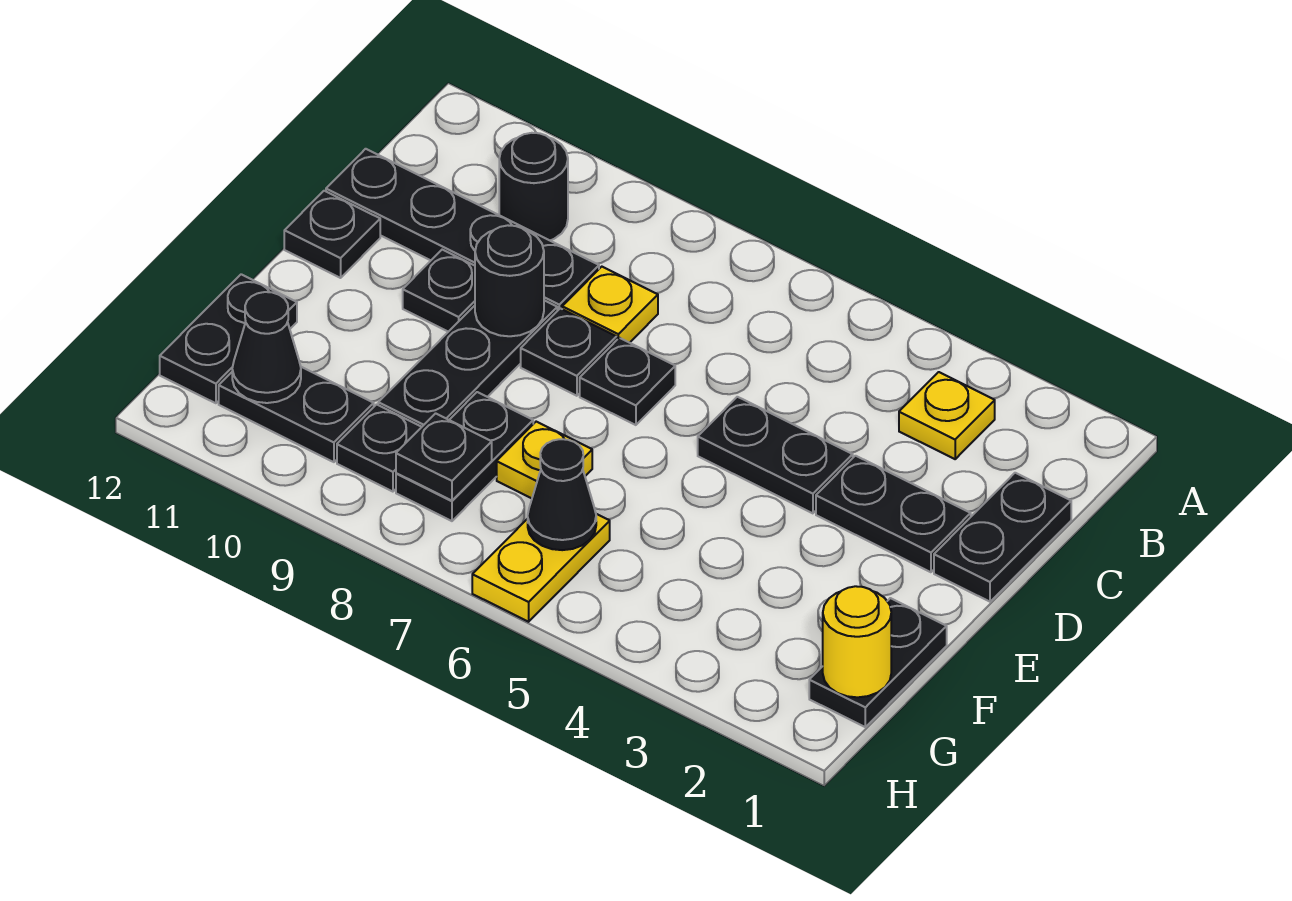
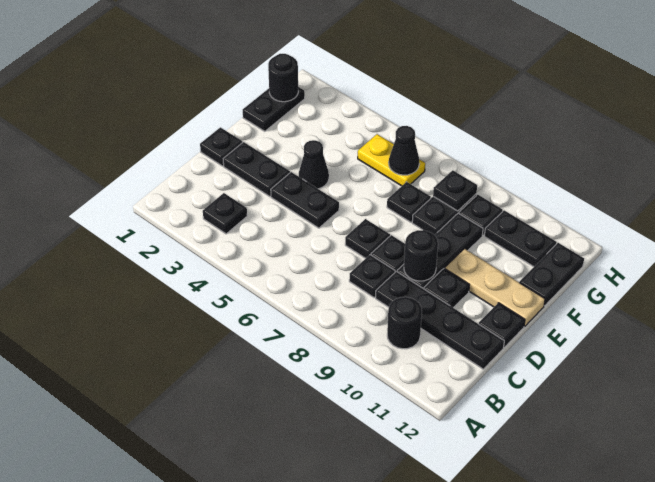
yellow 1x1 plate [899,372,995,459] -> black 1x1 plate [203,193,247,234]
black 1x2 plate [934,473,1071,602] -> black 1x1 plate [200,127,243,166]
yellow 1x1 plate [562,267,658,343] -> black 1x1 plate [349,255,395,297]
none -> tan 1x3 plate [445,249,545,326]
yellow 1x1 plate [497,422,592,498] -> black 1x1 plate [387,182,431,222]
yellow 1x1 round brick [823,586,891,697] -> black 1x1 round brick [268,54,298,102]
yellow 1x2 plate [472,514,610,622] -> yellow 1x2 plate turned to [358,134,425,186]
black 1x1 cone [232,292,301,403] -> black 1x1 cone moved to [299,140,329,189]

